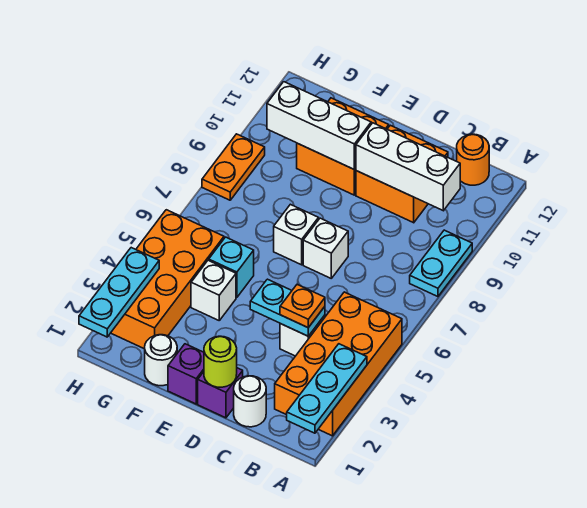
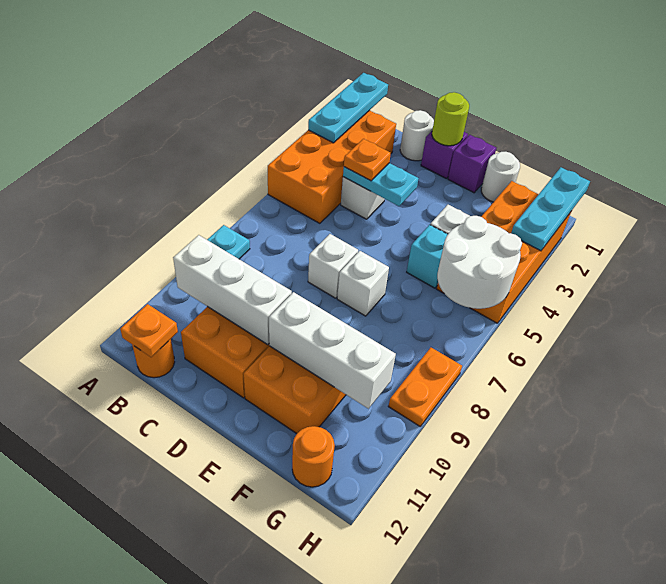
none -> orange 1x1 plate [120,304,178,357]
none -> white 2x2 round brick [437,216,522,309]
none -> orange 1x1 round brick [292,426,335,487]

